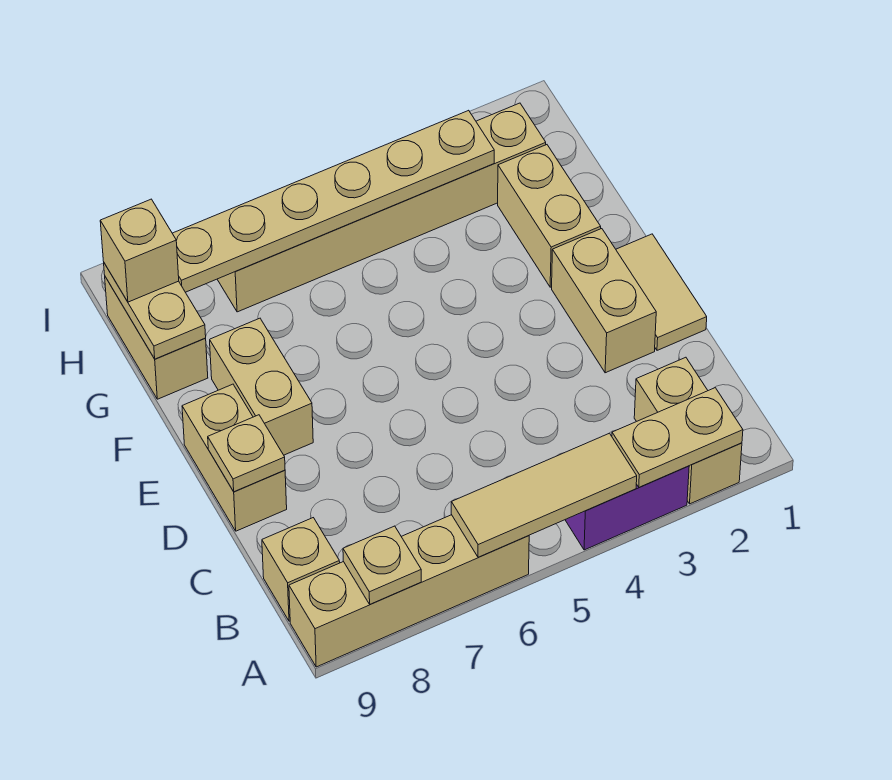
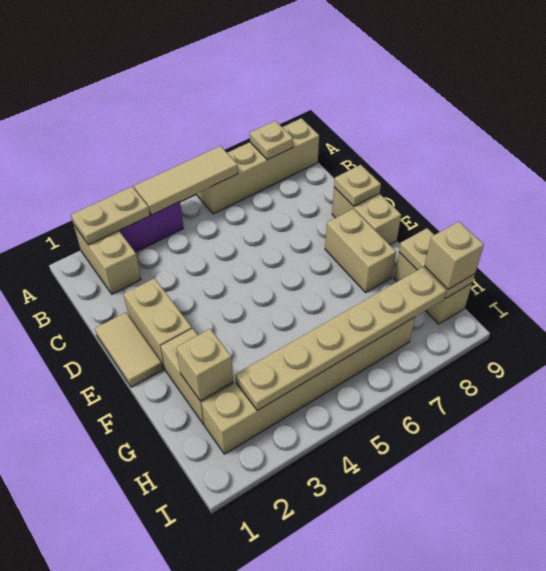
tan 1x1 brick [262,518,340,621] -> tan 1x1 brick moved to [176,329,233,401]

